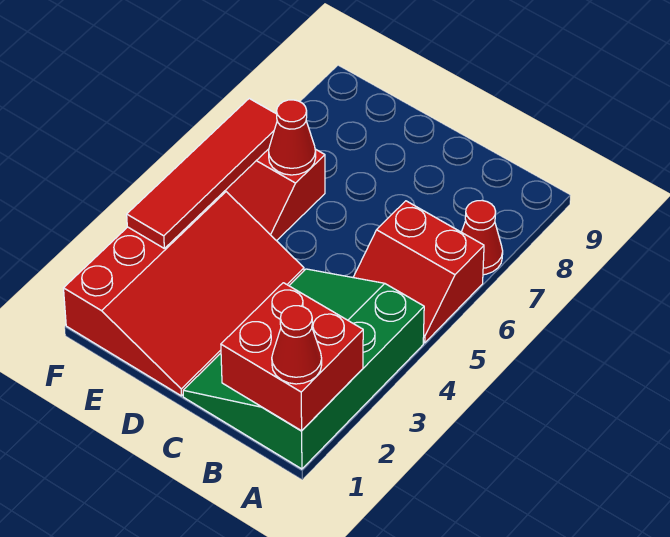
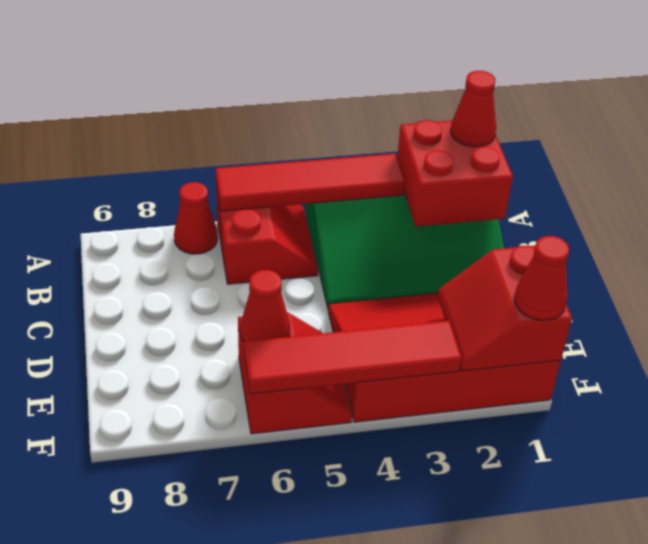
none -> red 1x4 tile [216,154,405,211]
none -> red 2x2 slope [438,246,572,371]
none -> red 1x1 cone [514,236,569,320]

